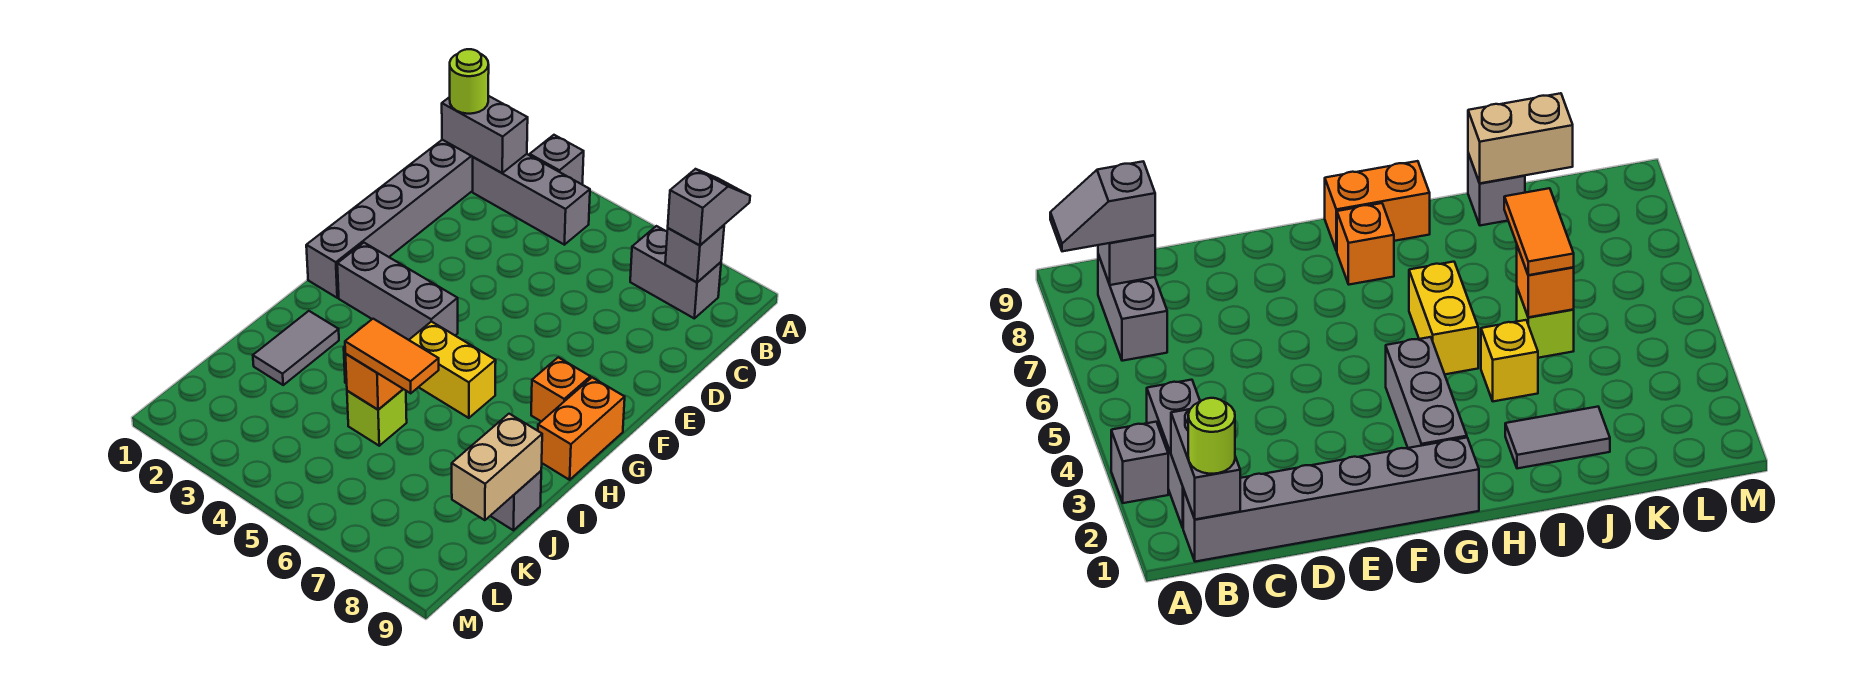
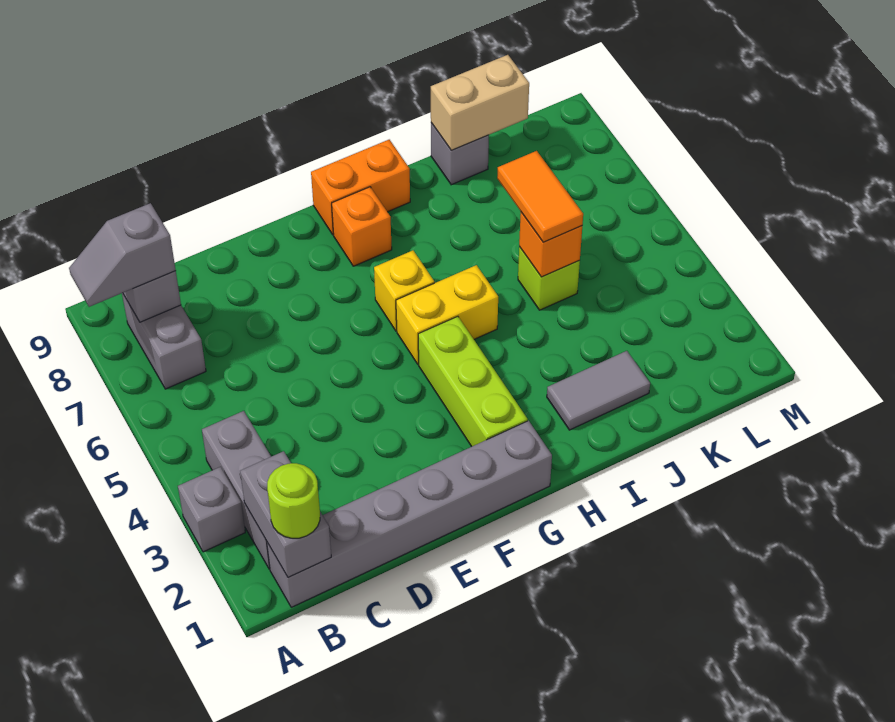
grey 1x3 brick [337,243,458,340] -> lime 1x3 brick [418,316,528,447]
yellow 1x2 brick [409,322,496,418] -> yellow 1x2 brick turned to [396,265,498,364]
yellow 1x1 brick [1481,320,1538,401] -> yellow 1x1 brick moved to [374,250,434,331]

